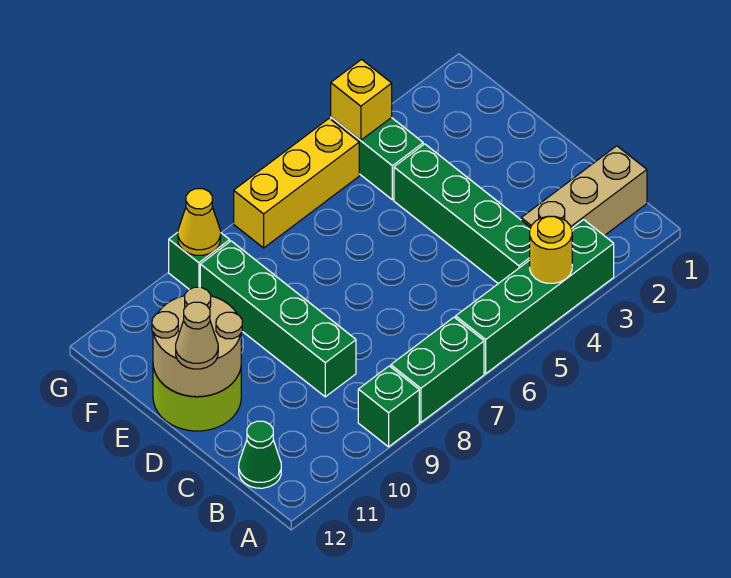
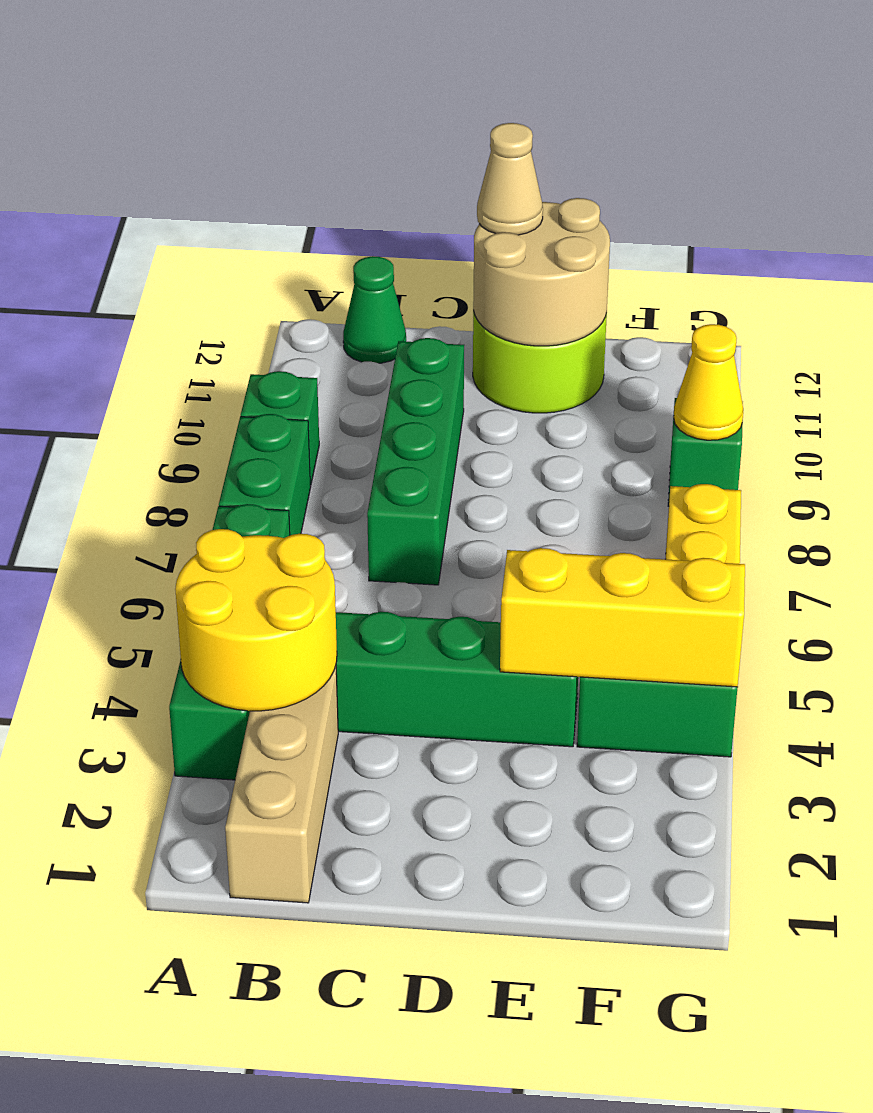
yellow 1x1 round brick [530,216,572,283] -> yellow 2x2 round brick [175,529,337,711]
green 1x4 brick [200,241,356,397] -> green 1x4 brick turned to [367,338,464,585]
yellow 1x1 brick [331,59,392,140] -> yellow 1x3 brick [500,548,745,687]

